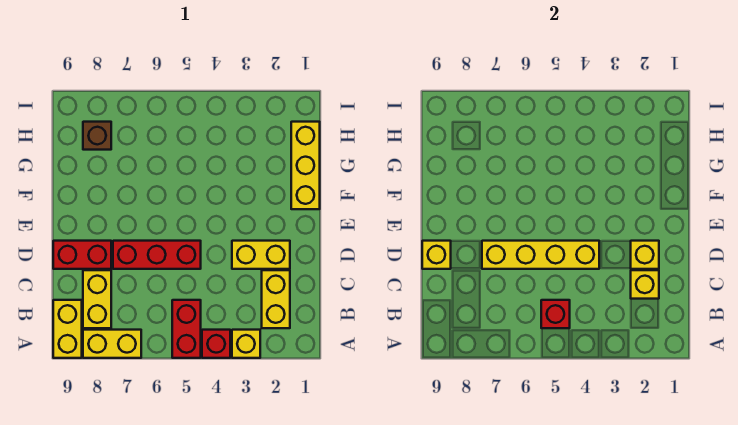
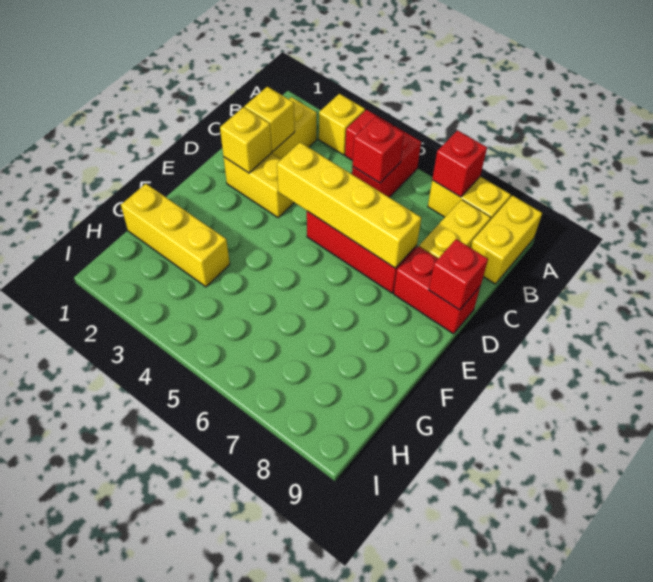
none -> red 1x1 brick [432,130,487,197]
yellow 1x1 brick [422,241,451,269] -> red 1x1 brick [429,239,488,310]
yellow 1x3 brick [291,122,320,209] -> yellow 1x3 brick turned to [121,184,230,287]
brown 1x1 brick [83,122,111,150] -> none

